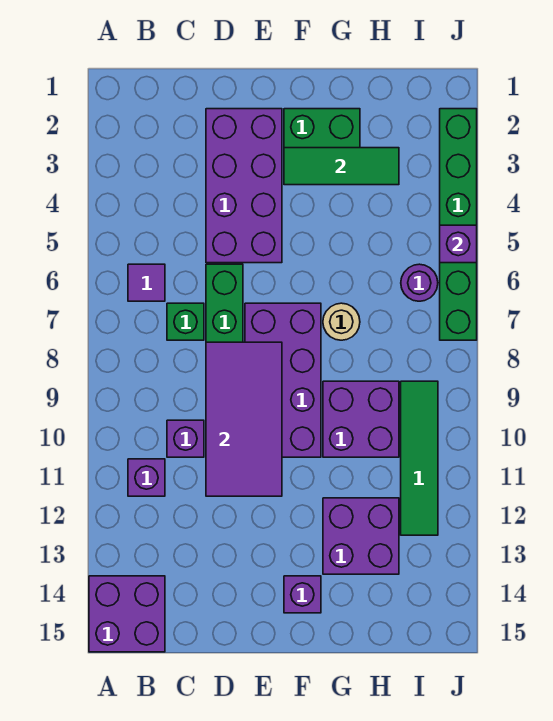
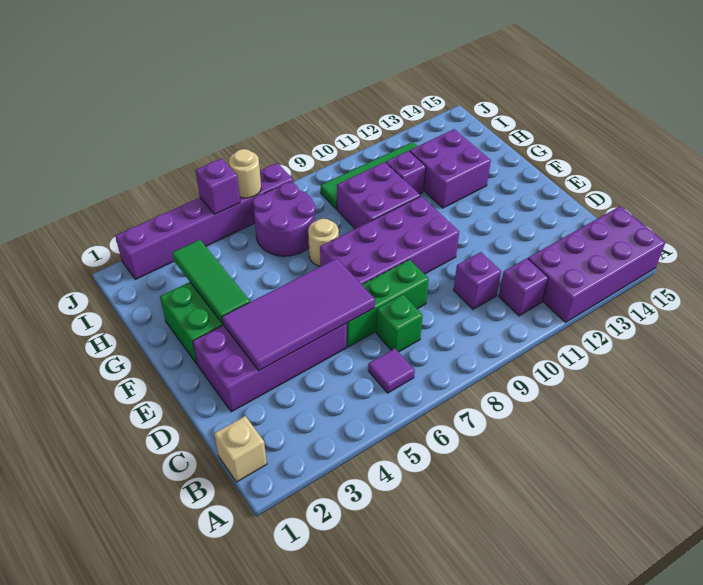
purple 2x2 brick [89,576,165,652] -> purple 2x4 brick [528,206,665,322]
none -> tan 1x1 brick [214,416,267,482]
purple 2x4 tile [206,342,282,496] -> purple 2x4 tile moved to [222,258,375,370]
purple 1x1 brick [284,576,321,613] -> purple 1x1 brick moved to [386,151,426,194]
purple 1x1 round brick [401,264,438,301] -> purple 2x2 round brick [253,183,315,256]
green 1x6 brick [440,109,477,340] -> purple 1x6 brick [115,163,293,279]
none -> tan 1x1 round brick [229,149,261,198]

